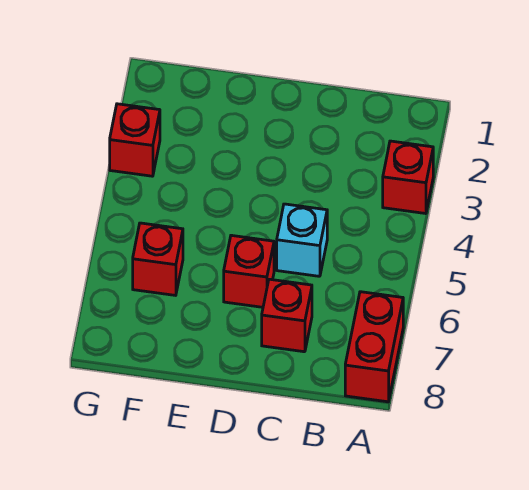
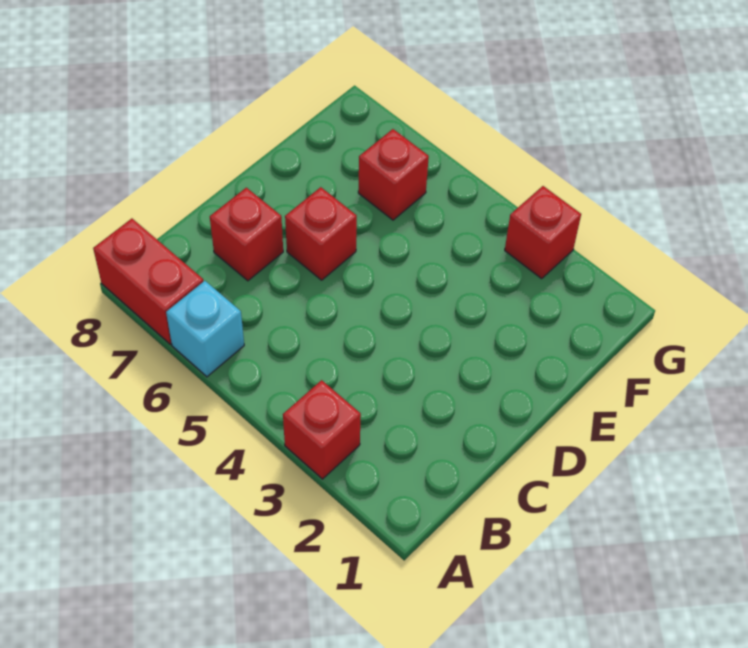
cyan 1x1 brick [277,204,327,276] -> cyan 1x1 brick moved to [166,281,244,377]

